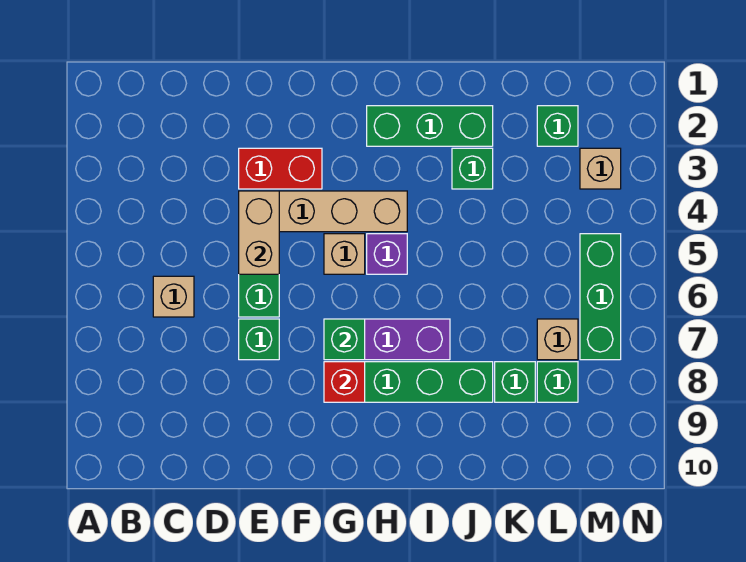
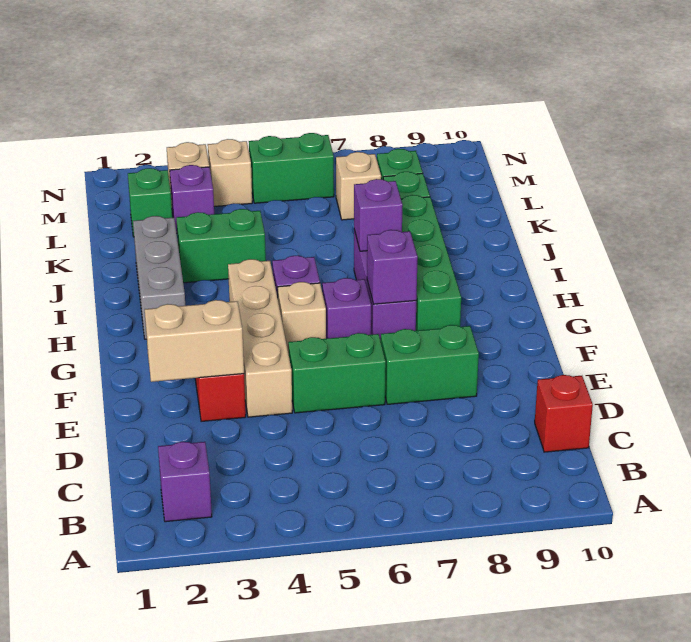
none -> purple 1x1 brick [158,442,212,522]
tan 1x1 brick [153,276,194,317] -> tan 1x1 brick moved to [208,139,252,207]
tan 1x2 brick [239,191,279,274] -> tan 1x2 brick moved to [145,300,244,382]
green 1x1 brick [239,319,279,360] -> green 1x2 brick [381,325,479,404]
none -> purple 1x1 brick [322,278,371,339]
green 1x1 brick [324,319,365,360] -> purple 1x1 brick [367,230,418,304]
red 1x1 brick [324,362,365,402] -> red 1x1 brick moved to [535,375,593,452]
green 1x3 brick [367,106,493,146] -> grey 1x3 brick [133,216,185,339]
none -> purple 1x1 brick [354,179,403,251]
green 1x1 brick [452,148,493,189] -> green 1x2 brick [176,209,266,283]
none -> purple 1x1 brick [170,165,214,233]
green 1x3 brick [580,234,621,360] -> green 1x2 brick [249,133,334,203]

